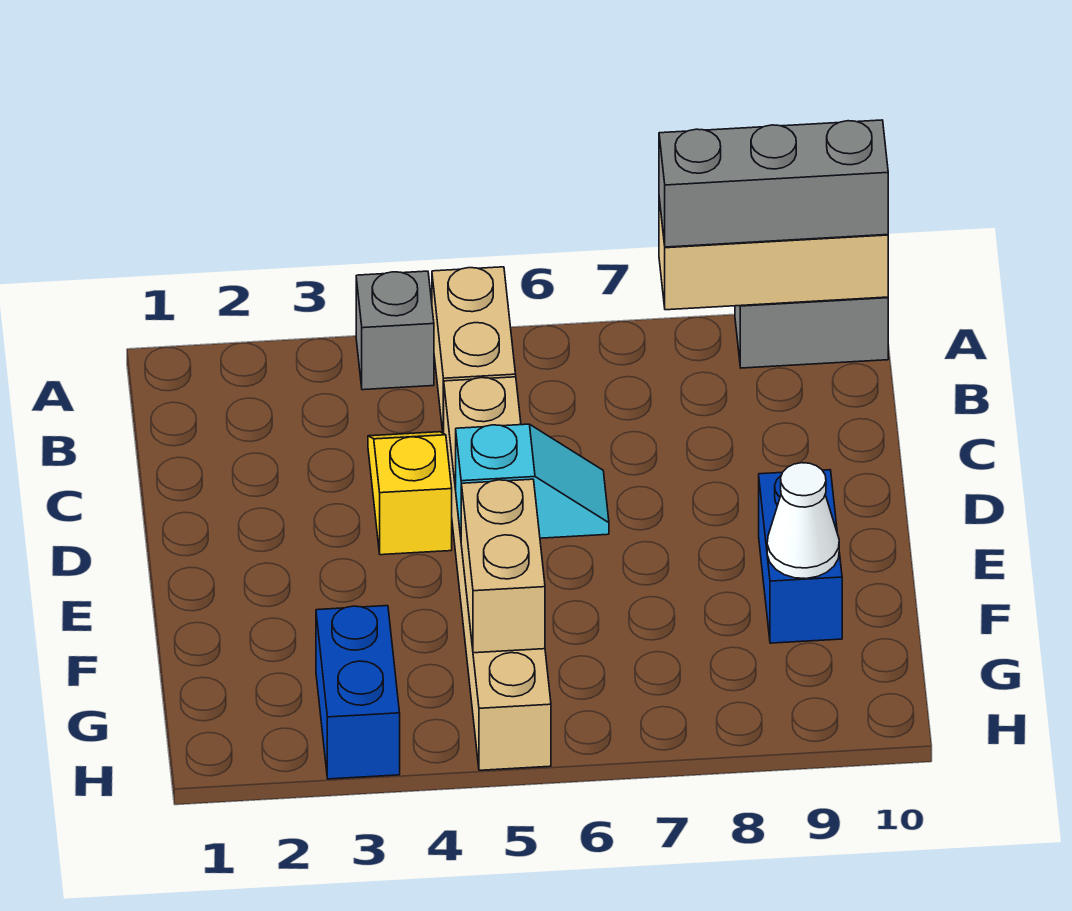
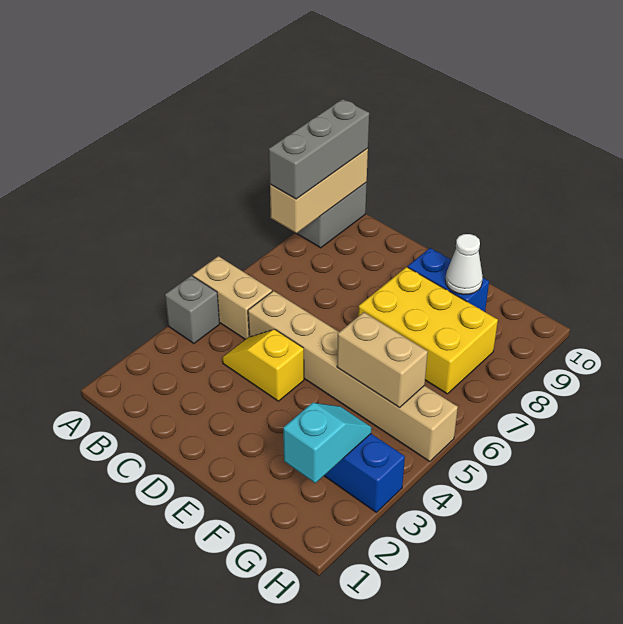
cyan 1x2 slope [456,424,609,538] -> cyan 1x2 slope moved to [283,403,372,483]
none -> yellow 2x3 brick [358,267,498,394]

